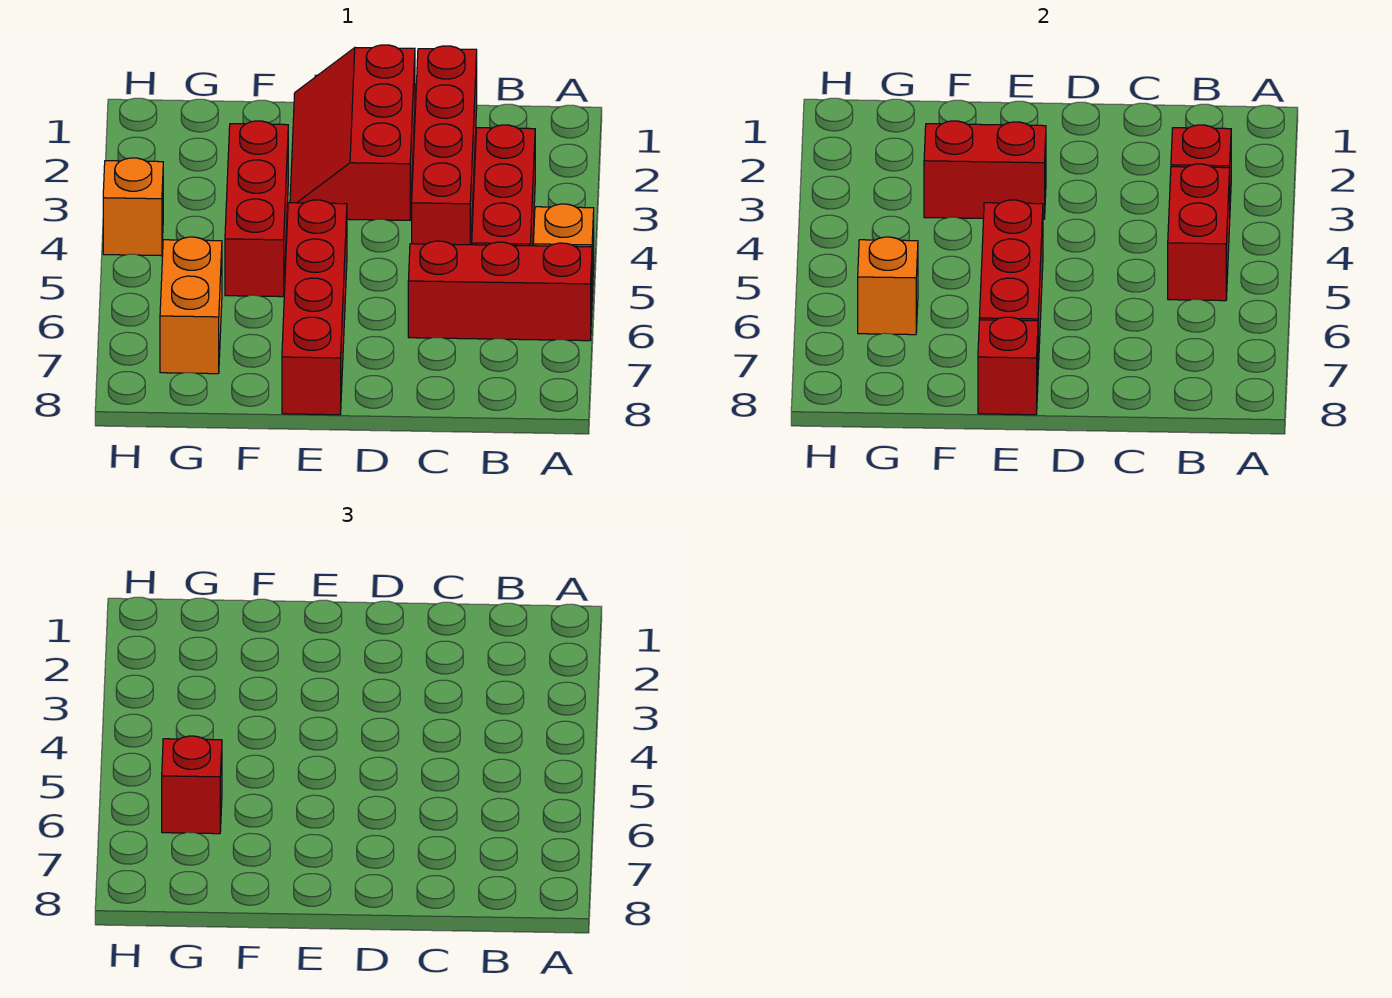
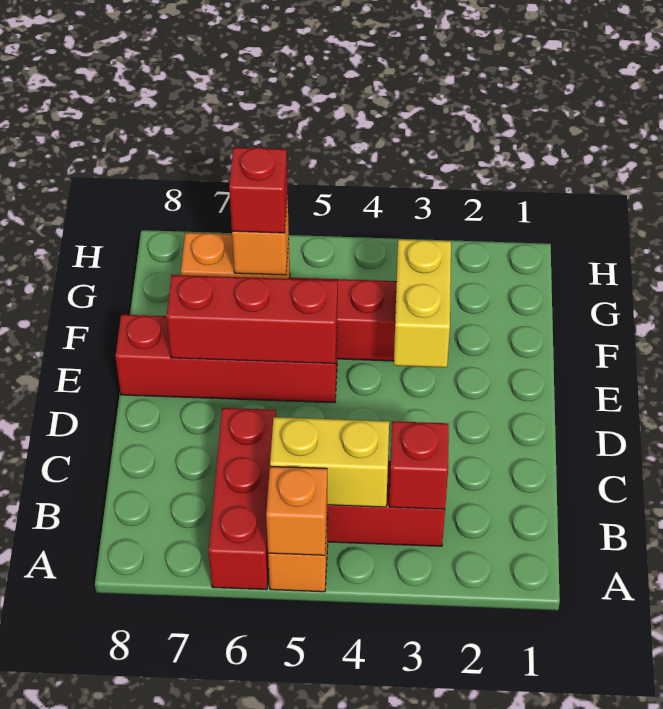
red 1x2 brick [1168,164,1230,301] -> yellow 1x2 brick [270,417,389,507]
red 1x4 brick [412,46,477,245] -> none
red 2x3 slope [290,45,415,220] -> none
red 1x2 brick [924,121,1046,219] -> yellow 1x2 brick [394,239,451,367]
red 1x1 brick [978,317,1038,415] -> none
orange 1x1 brick [103,158,163,256] -> orange 1x1 brick moved to [266,466,327,555]

